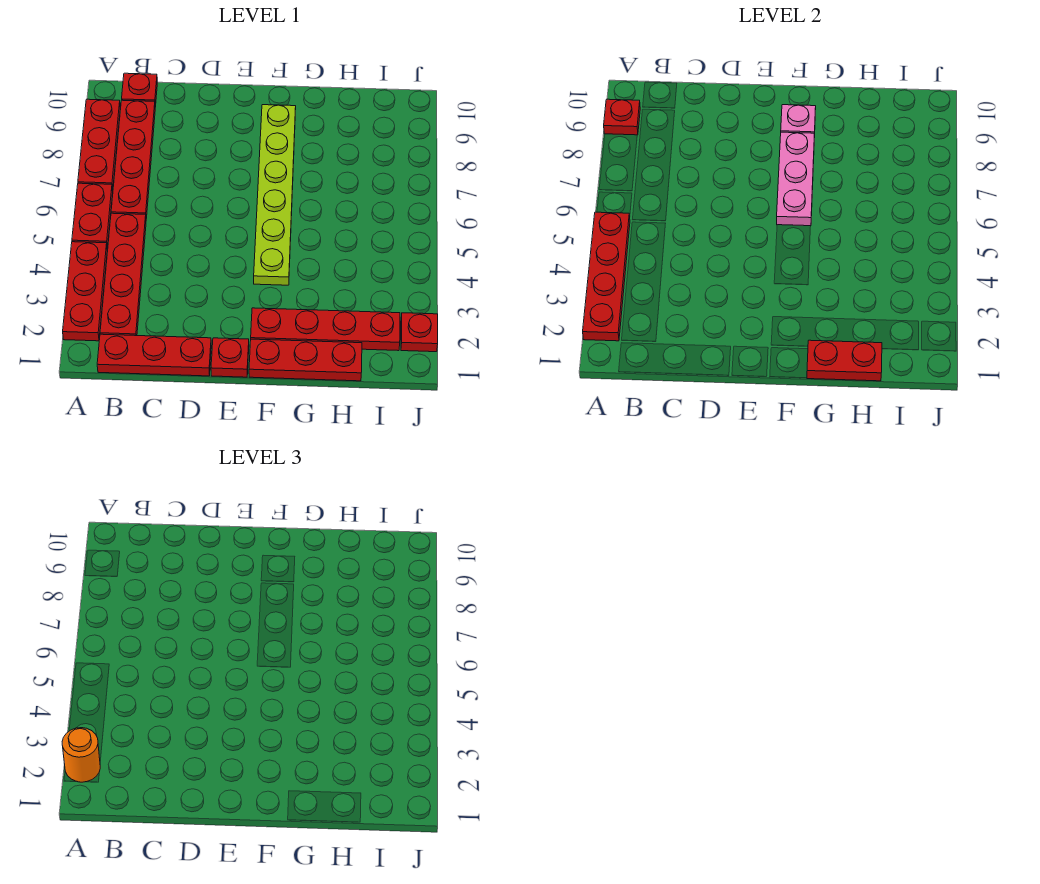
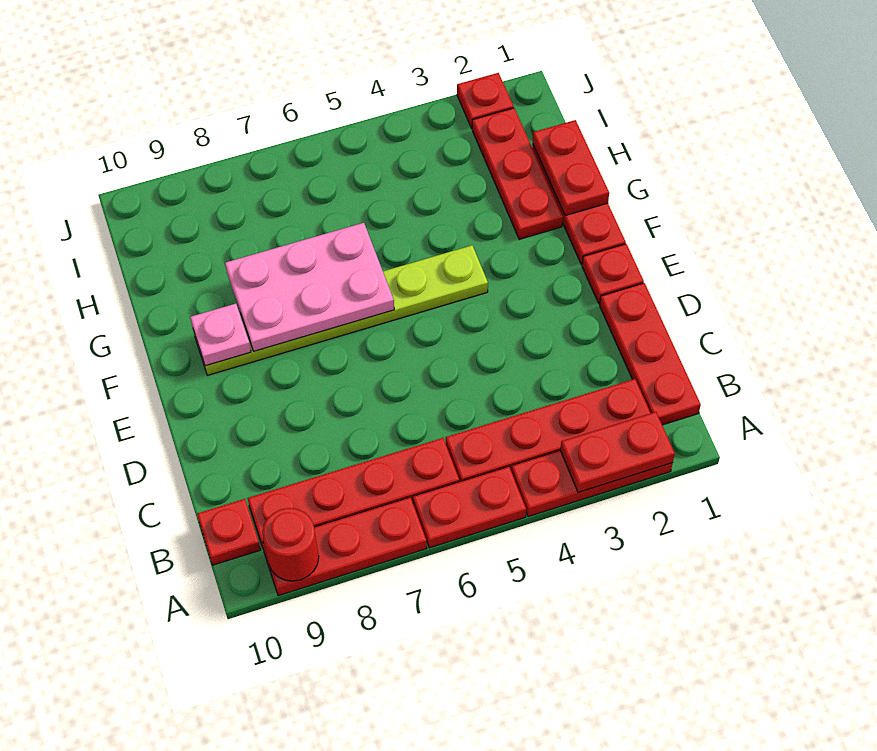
red 1x4 plate [583,212,630,341] -> red 1x2 plate [560,412,675,492]
orange 1x1 round brick [62,728,100,782] -> none
red 1x1 plate [604,99,640,135] -> red 1x1 round brick [262,508,319,581]
red 1x4 plate [251,308,400,351] -> red 1x3 plate [472,108,563,239]
pink 1x3 plate [777,132,815,226] -> pink 2x3 plate [225,223,394,351]

